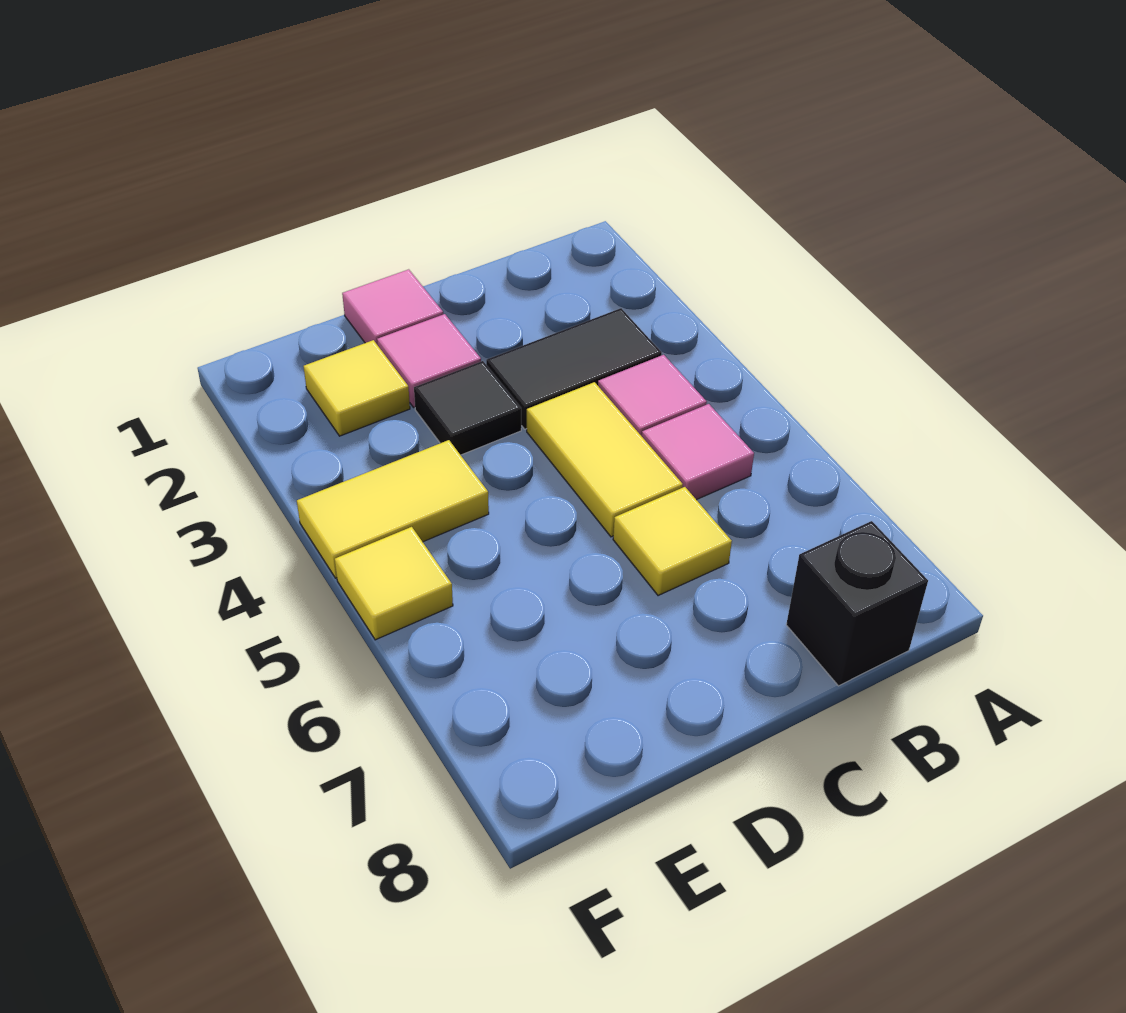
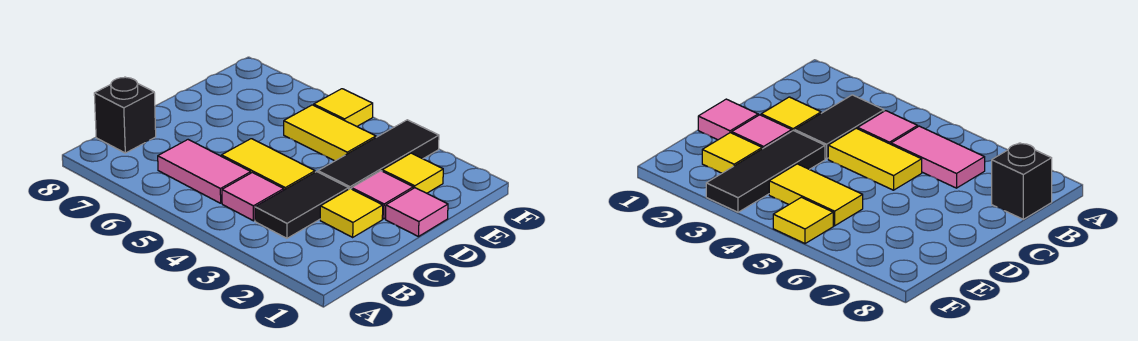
pink 1x1 tile [642,404,754,500] -> pink 1x2 tile [158,140,251,203]
yellow 1x1 tile [613,487,732,596] -> yellow 1x1 tile moved to [320,189,383,237]
black 1x1 tile [414,361,521,455] -> black 1x3 tile [318,120,439,189]
yellow 1x2 tile [297,440,489,578] -> yellow 1x2 tile turned to [284,105,376,161]

